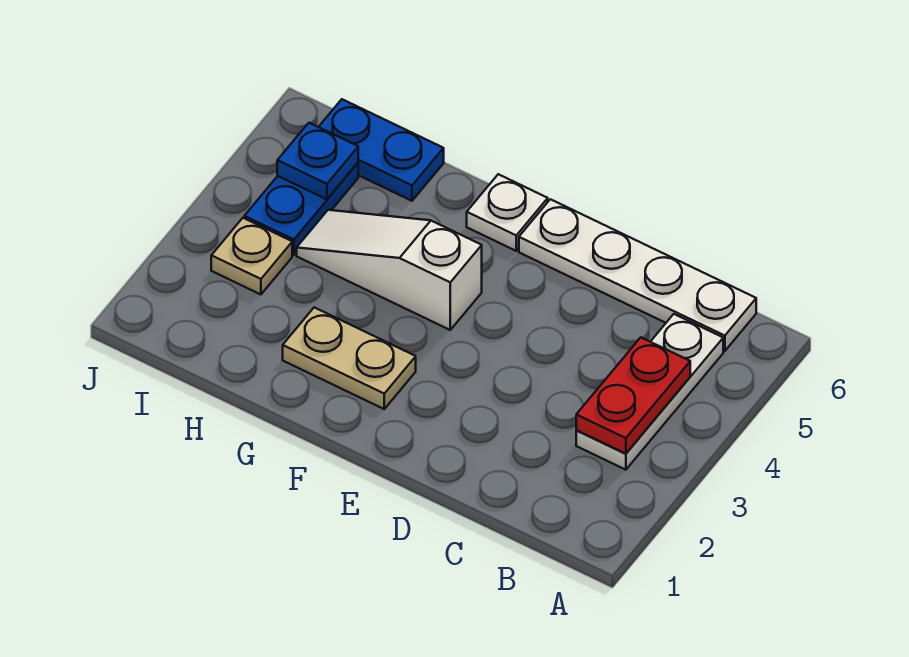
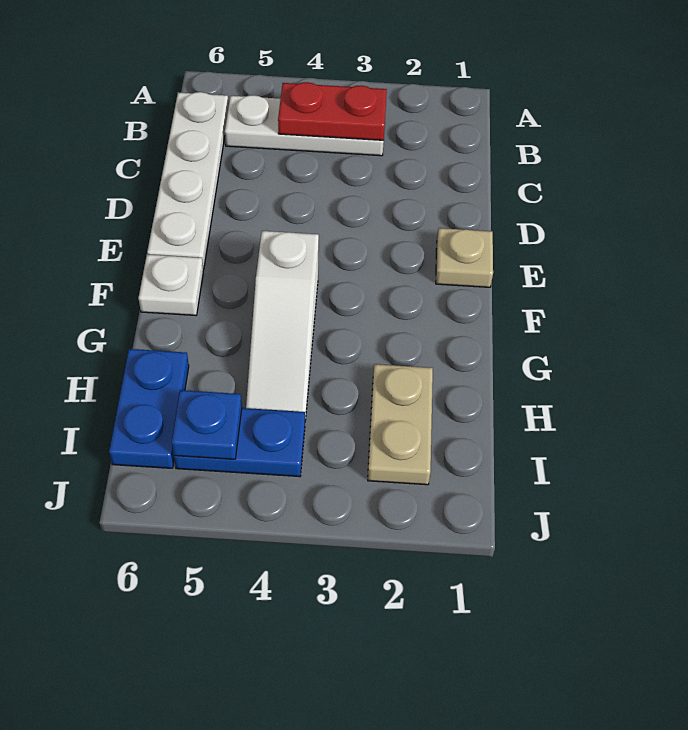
tan 1x2 plate [283,307,416,409] -> tan 1x2 plate moved to [368,364,433,485]
tan 1x1 plate [211,218,292,294] -> tan 1x1 plate moved to [436,228,493,287]

